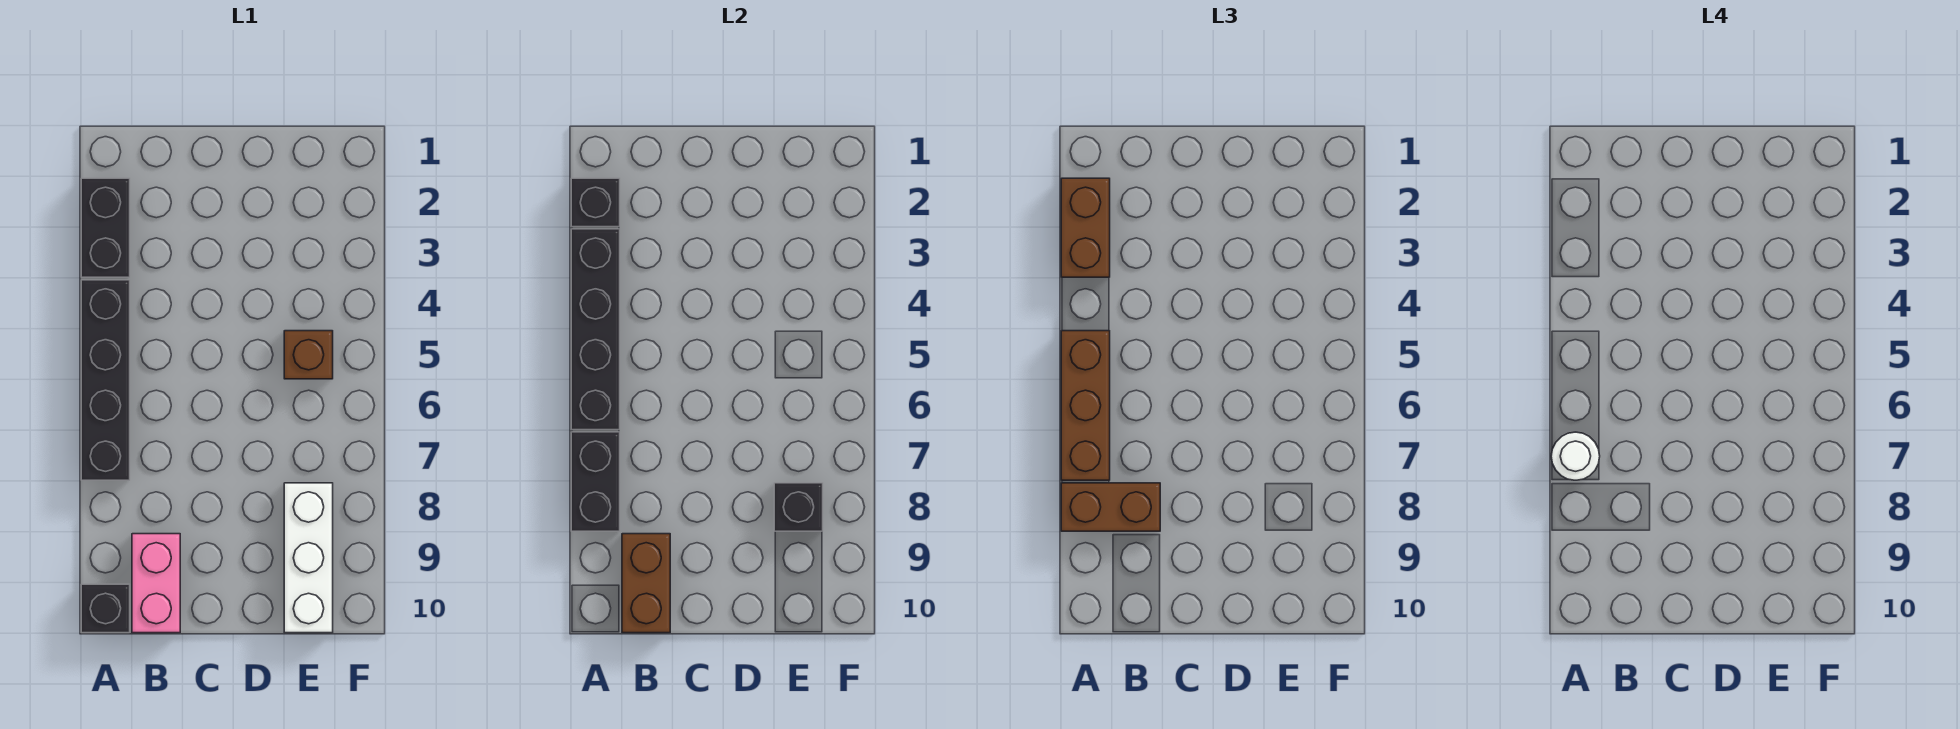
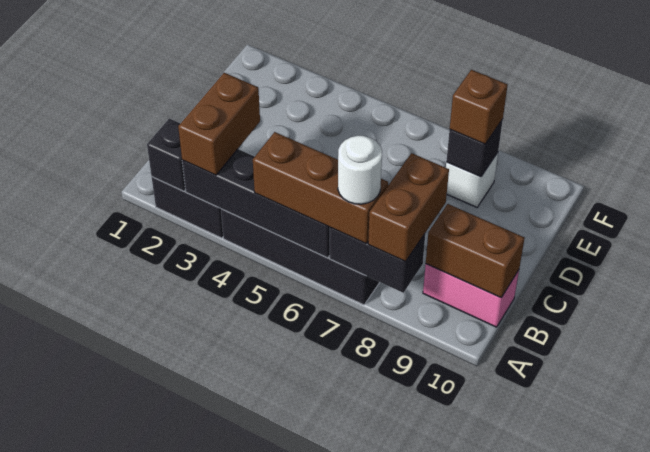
brown 1x2 brick [1061,178,1110,277] -> brown 1x2 brick turned to [178,73,260,175]
black 1x1 brick [81,584,130,633] -> none
brown 1x1 brick [284,331,333,379] -> brown 1x1 brick moved to [450,70,508,144]
white 1x3 brick [284,483,333,633] -> white 1x1 brick [446,153,498,207]

